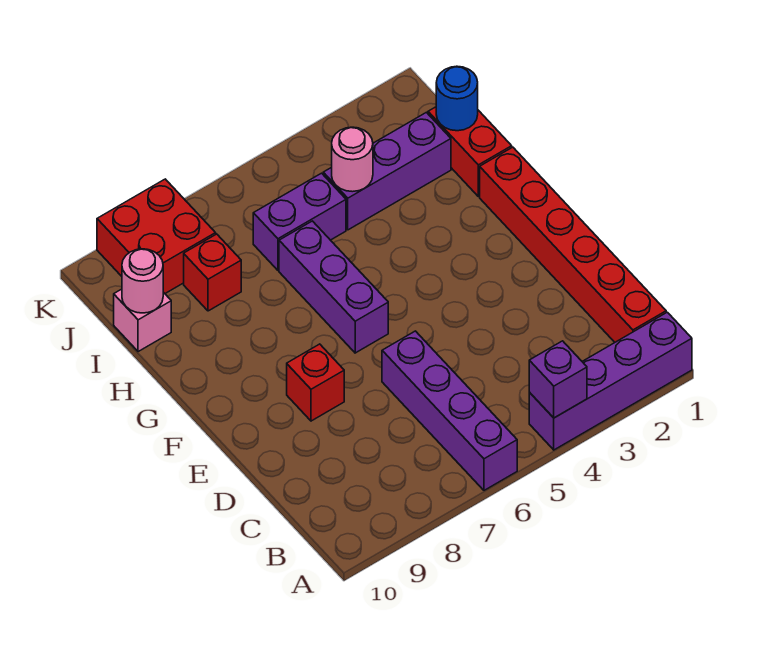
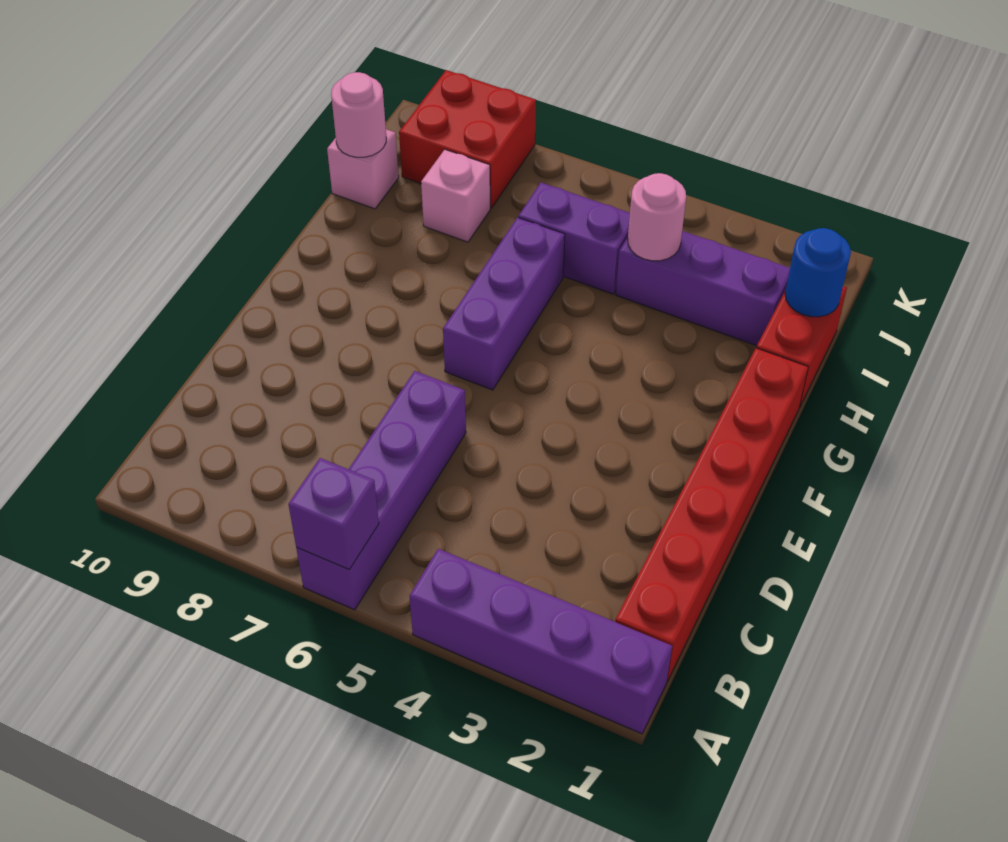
purple 1x1 brick [529,341,587,418] -> purple 1x1 brick moved to [288,458,379,569]
red 1x1 brick [287,344,344,421] -> none
red 1x1 brick [184,234,241,311] -> pink 1x1 brick [421,150,490,242]

